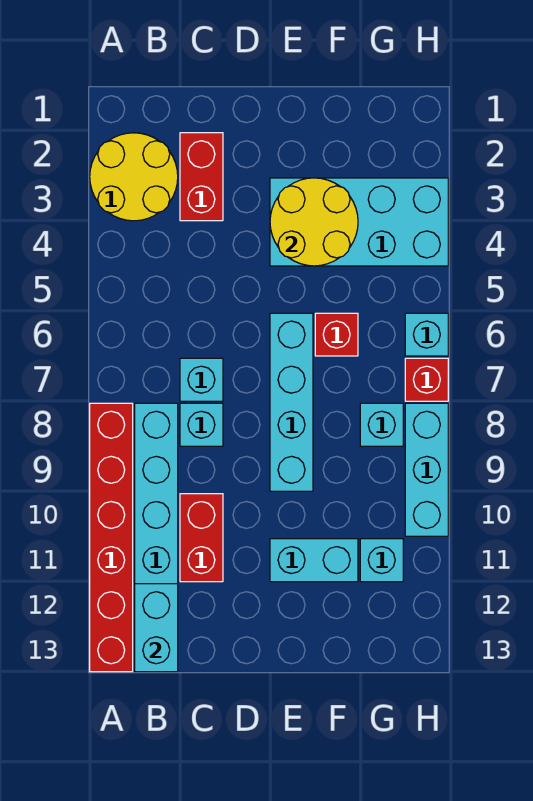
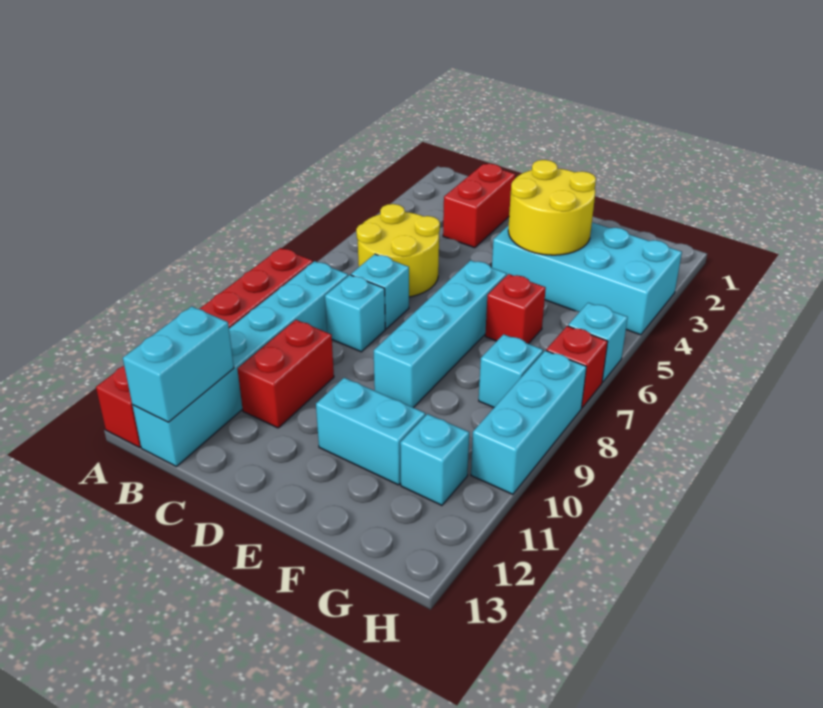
yellow 2x2 round brick [90,133,178,221] -> yellow 2x2 round brick moved to [356,204,440,297]

